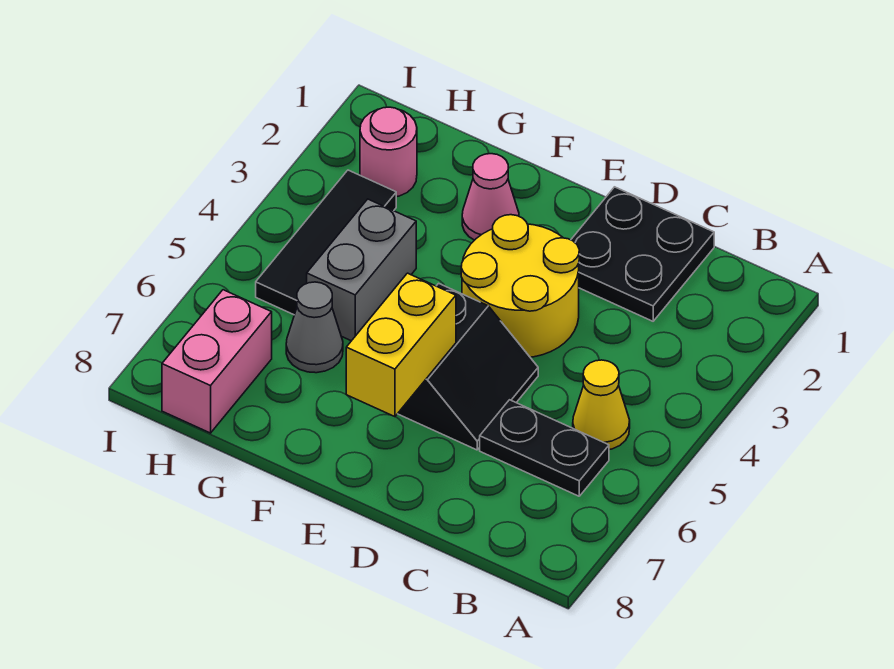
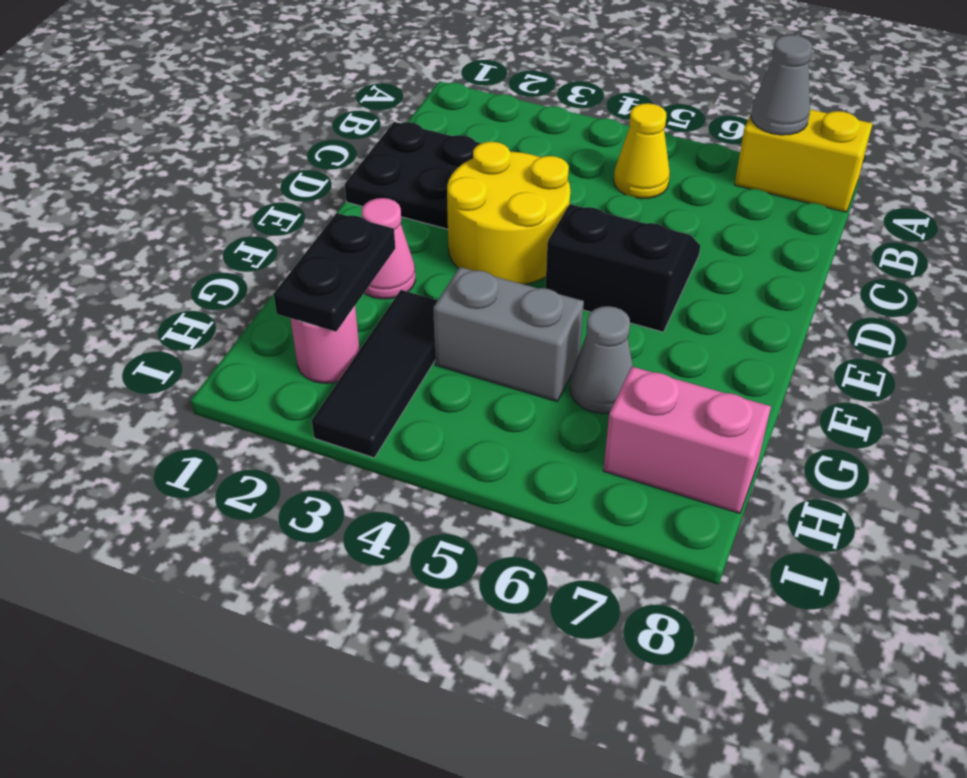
none -> grey 1x1 cone [751,35,812,135]
black 1x2 plate [480,400,609,496] -> black 1x2 plate moved to [274,213,395,332]
yellow 1x2 brick [346,273,456,417] -> yellow 1x2 brick moved to [735,109,873,212]
black 1x3 tile [256,170,396,315] -> black 1x3 tile turned to [312,290,438,458]

